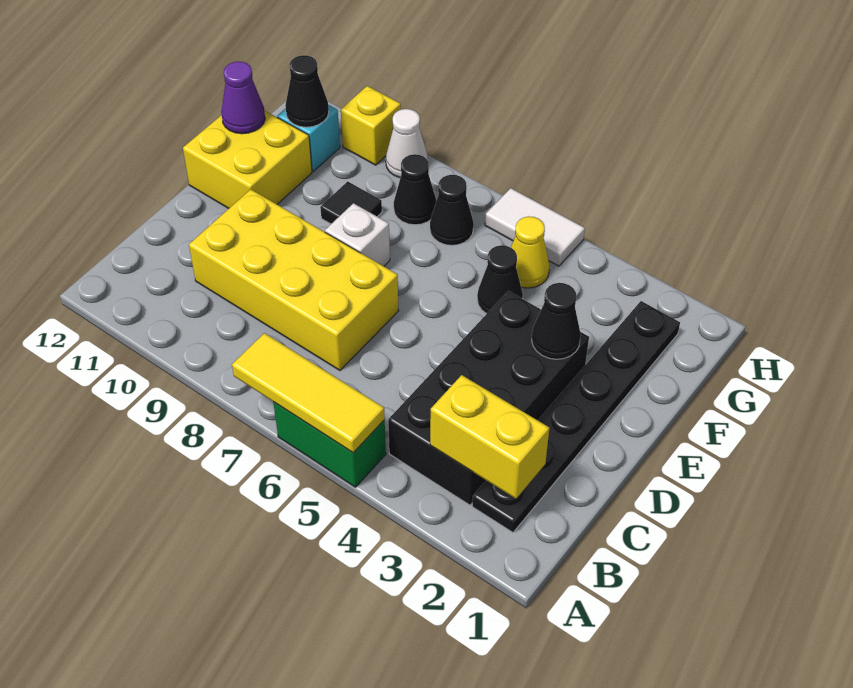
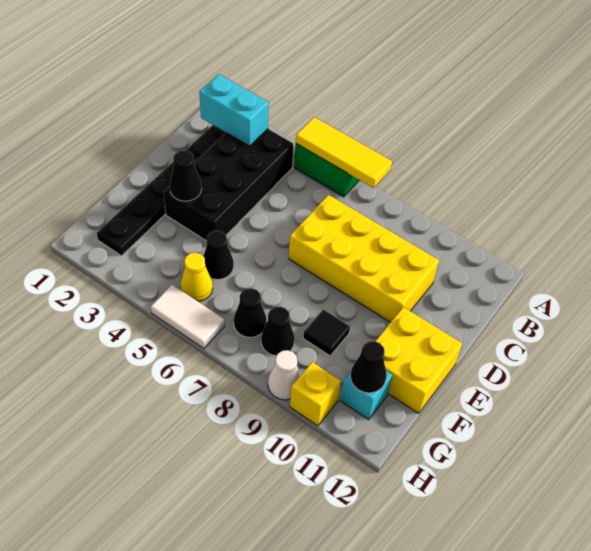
yellow 1x2 brick [430,375,549,499] -> cyan 1x2 brick [199,74,269,146]
white 1x1 brick [325,203,390,266] -> none
purple 1x1 cone [221,62,265,134] -> none

